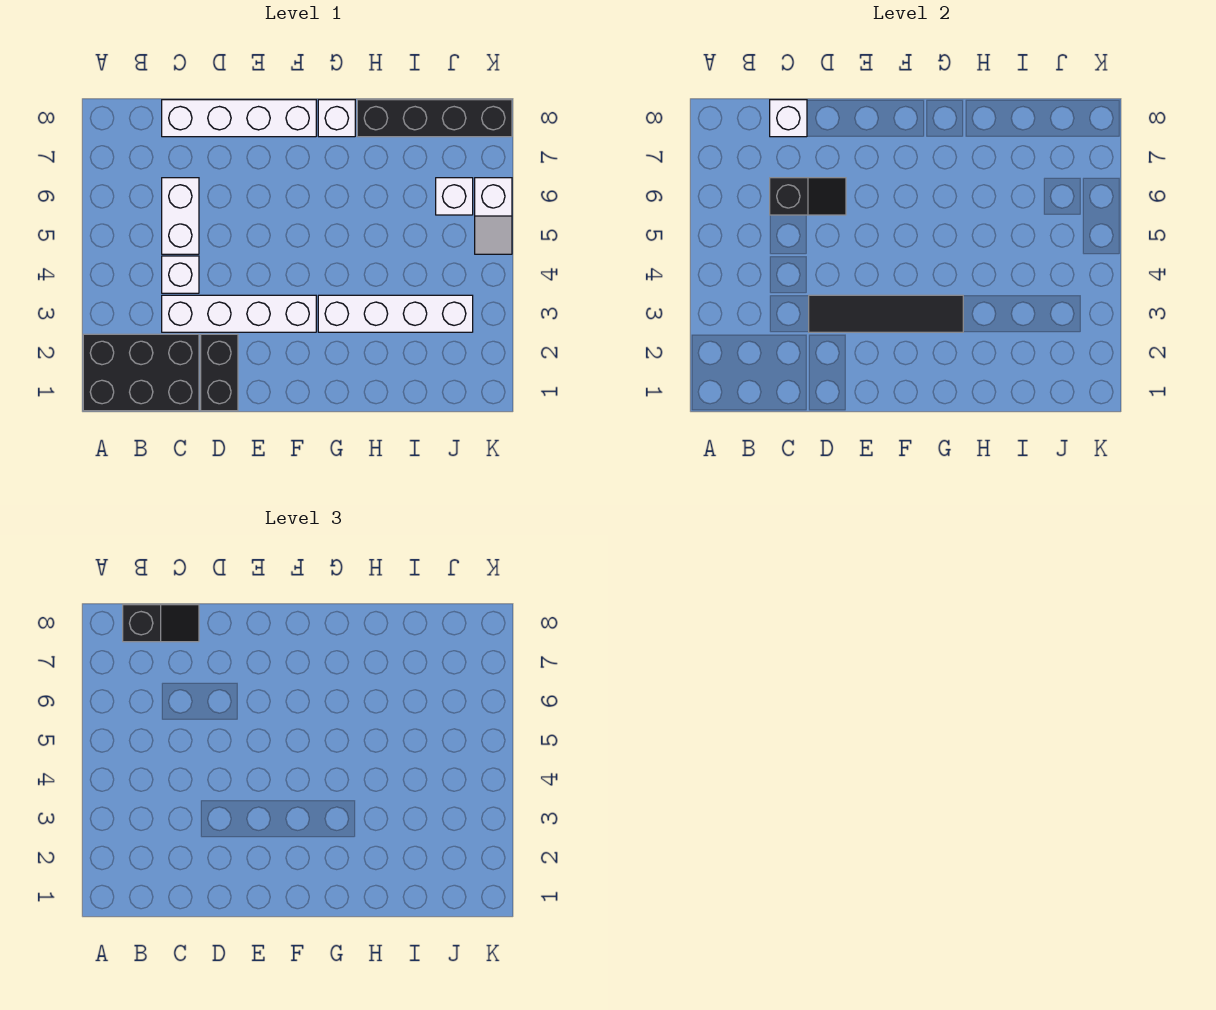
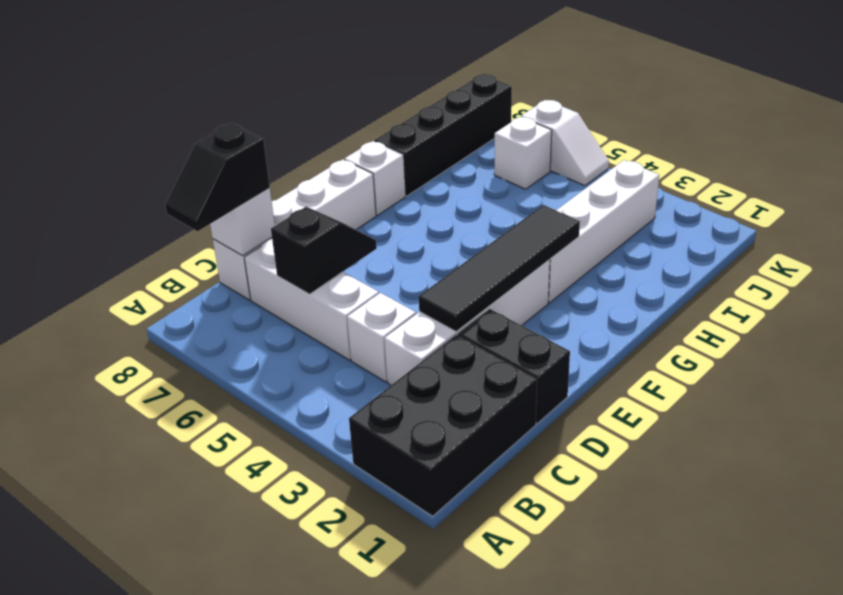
black 1x2 slope [123,605,199,642] -> black 1x2 slope turned to [165,123,270,231]
white 1x2 brick [162,178,199,254] -> white 1x3 brick [244,239,379,360]

